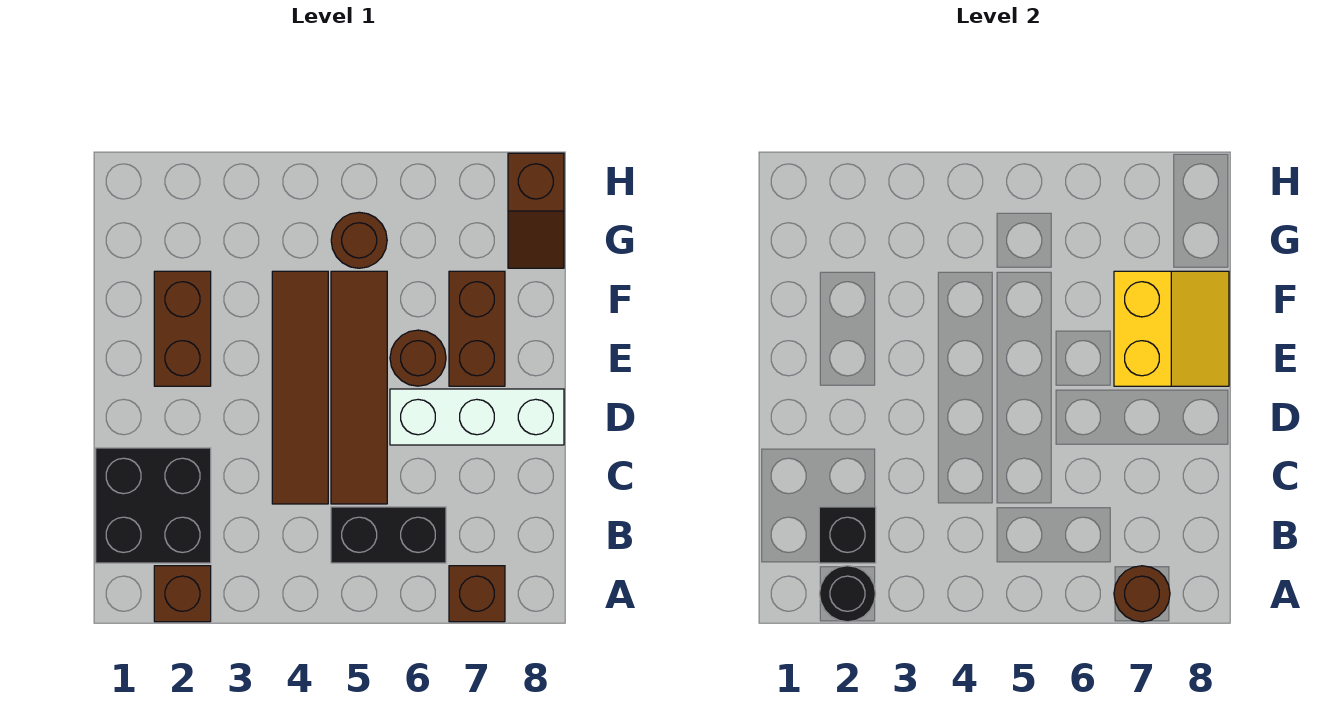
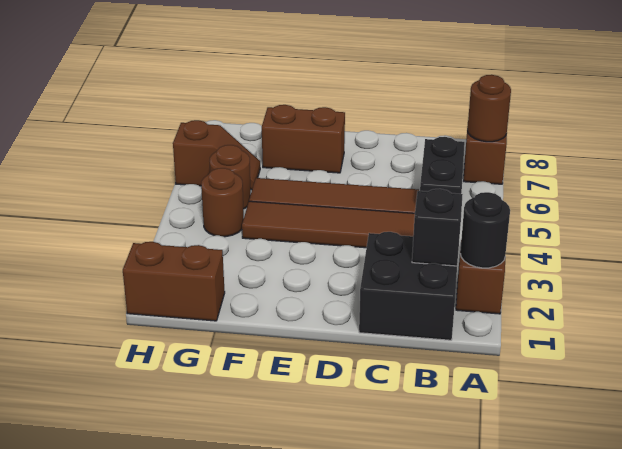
white 1x3 brick [390,389,564,445] -> none
brown 1x2 brick [154,271,211,386] -> brown 1x2 brick moved to [123,242,225,321]
brown 1x1 round brick [390,330,446,386] -> brown 1x1 round brick moved to [201,168,244,237]
yellow 2x2 slope [1114,271,1229,386] -> none
brown 1x2 slope [508,153,564,268] -> brown 1x2 slope moved to [173,120,260,190]

